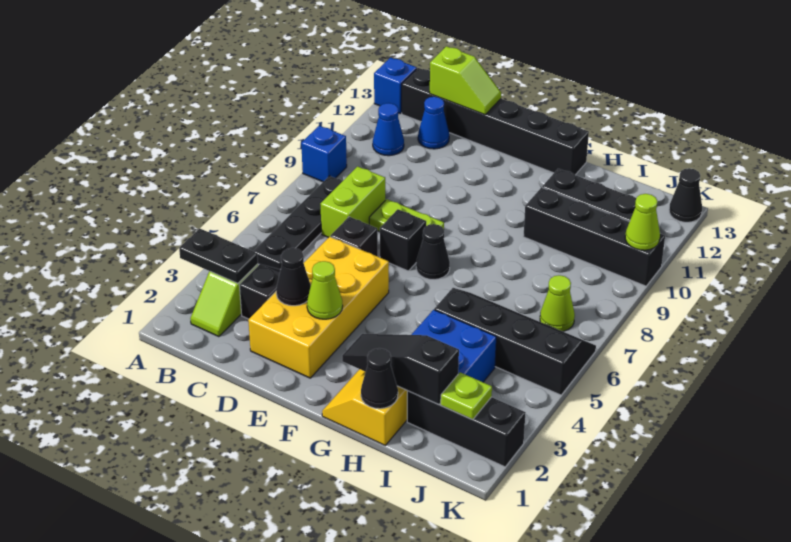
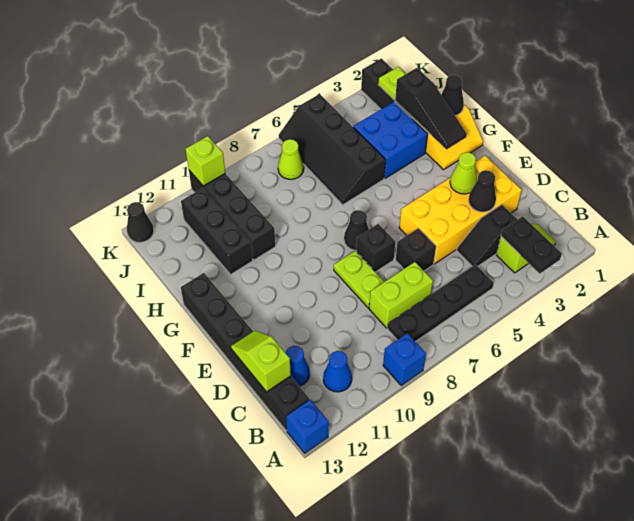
lime 1x1 cone [625,194,660,250] -> lime 1x1 brick [186,136,225,186]

